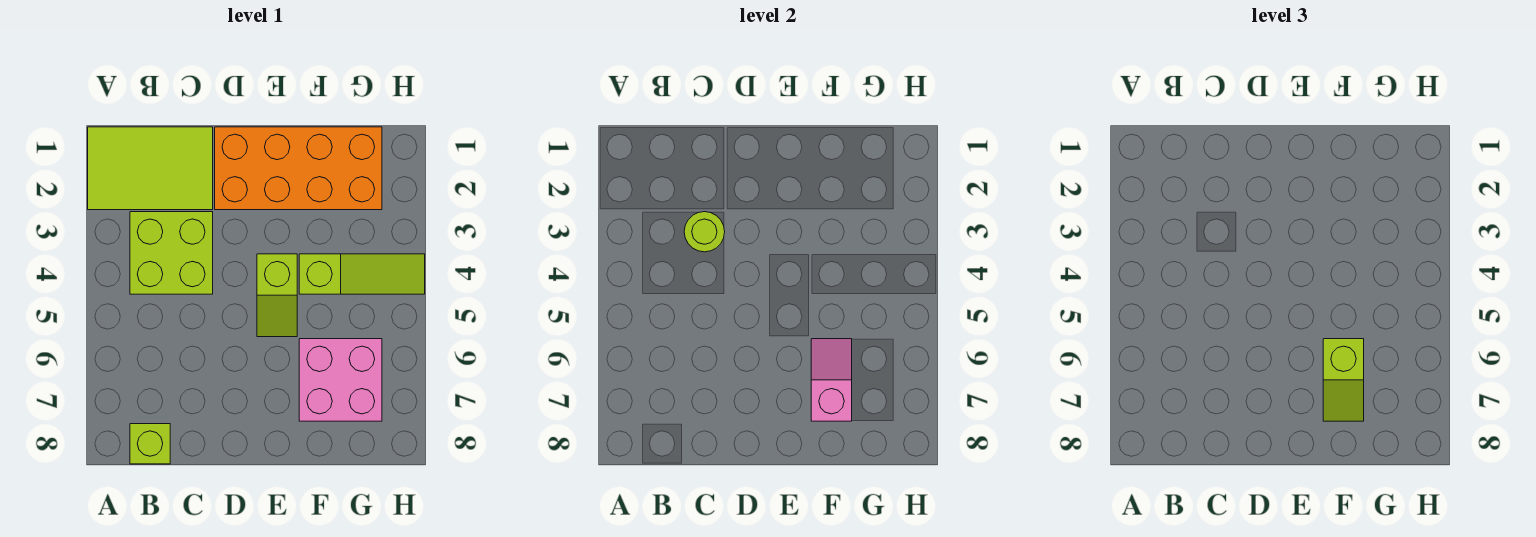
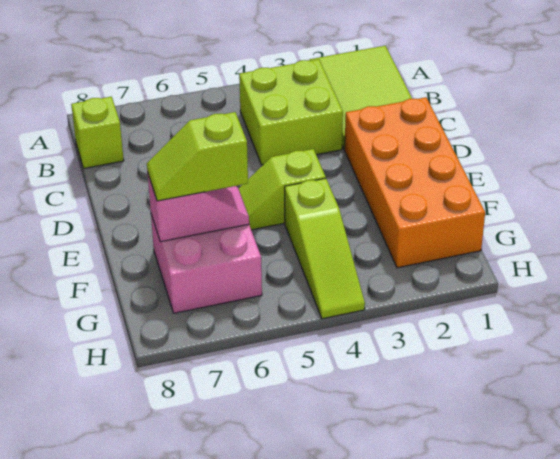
lime 1x1 round brick [684,212,725,252] -> none

